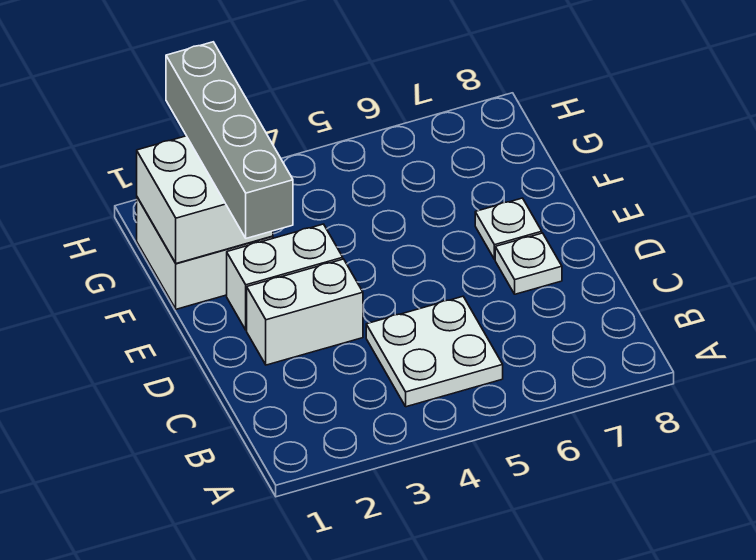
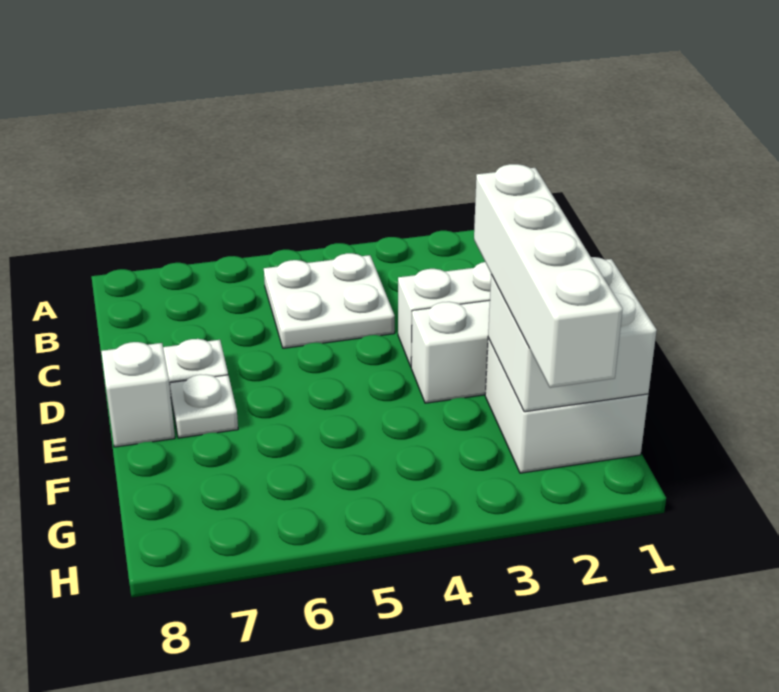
grey 1x4 brick [166,42,293,238] -> white 1x4 brick [474,164,623,388]
none -> white 1x1 brick [101,342,175,447]

